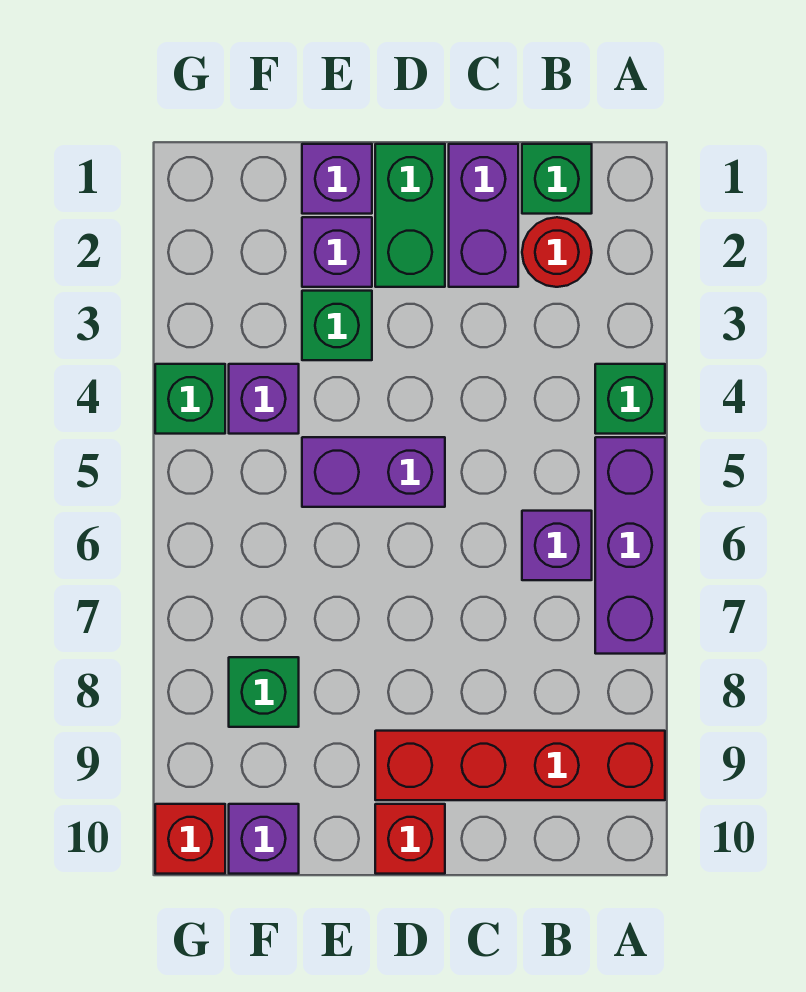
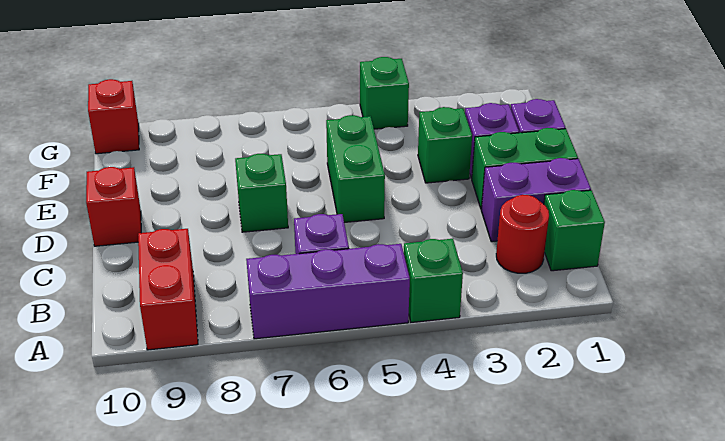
red 1x4 brick [375,731,665,800] -> red 1x2 brick [138,229,198,350]
purple 1x2 brick [302,437,445,507] -> green 1x2 brick [326,115,385,222]
purple 1x1 brick [229,364,299,434] -> none
green 1x1 brick [229,657,299,727] -> green 1x1 brick moved to [235,154,288,232]
purple 1x1 brick [229,804,299,874] -> none

